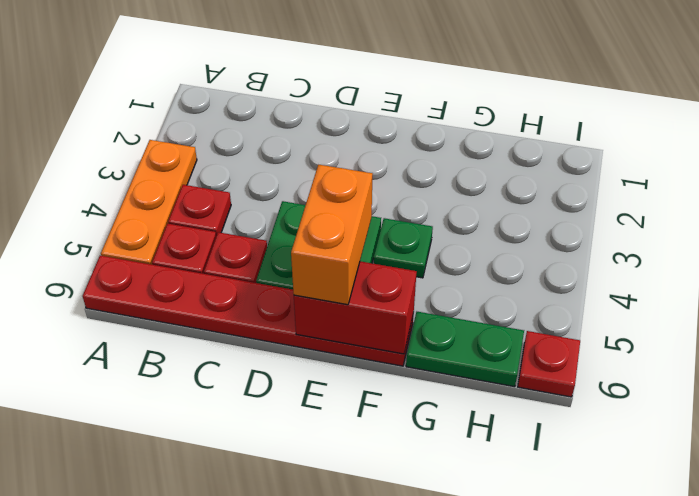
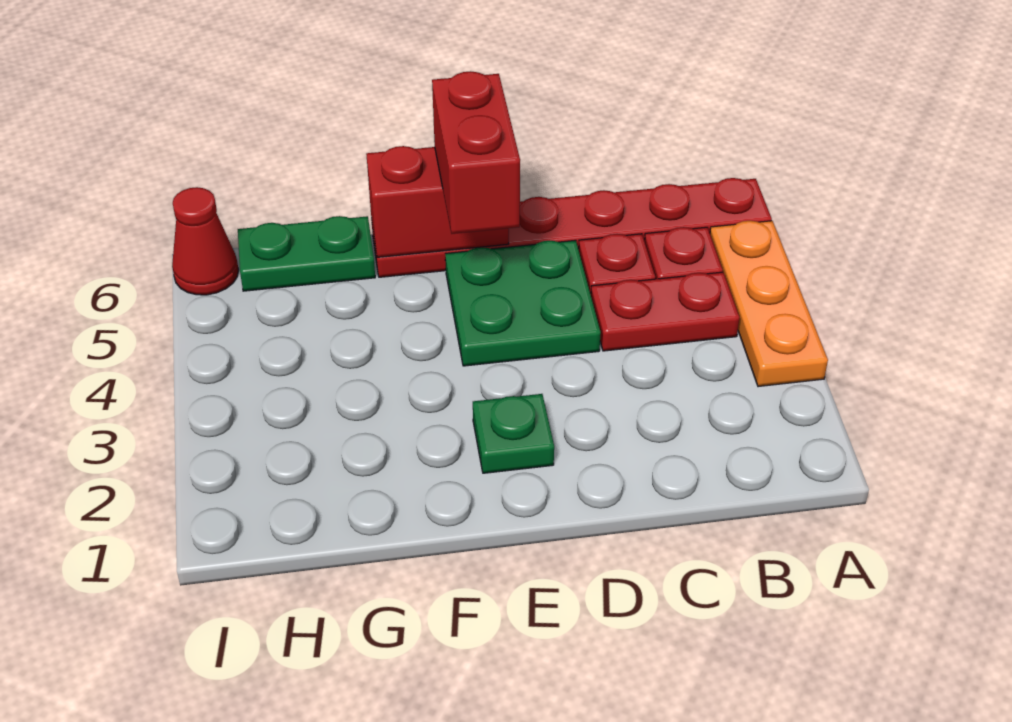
red 1x1 plate [168,185,231,236] -> red 1x2 plate [591,272,740,351]
orange 1x2 brick [291,165,373,305] -> red 1x2 brick [432,71,520,234]
green 1x1 plate [374,218,433,278] -> green 1x1 plate moved to [473,394,554,473]
red 1x1 plate [518,331,580,397] -> red 1x1 cone [172,187,239,295]

